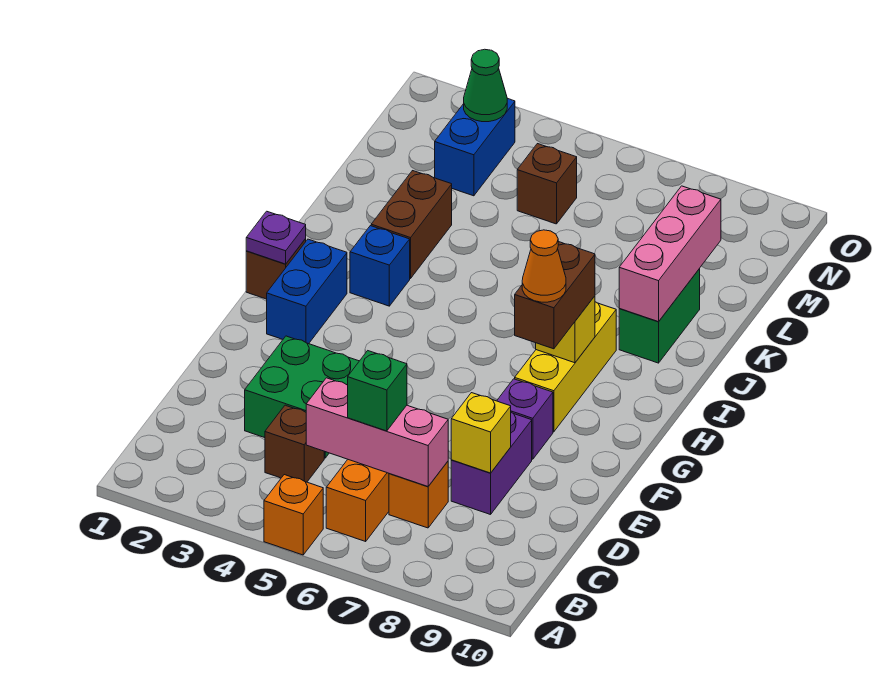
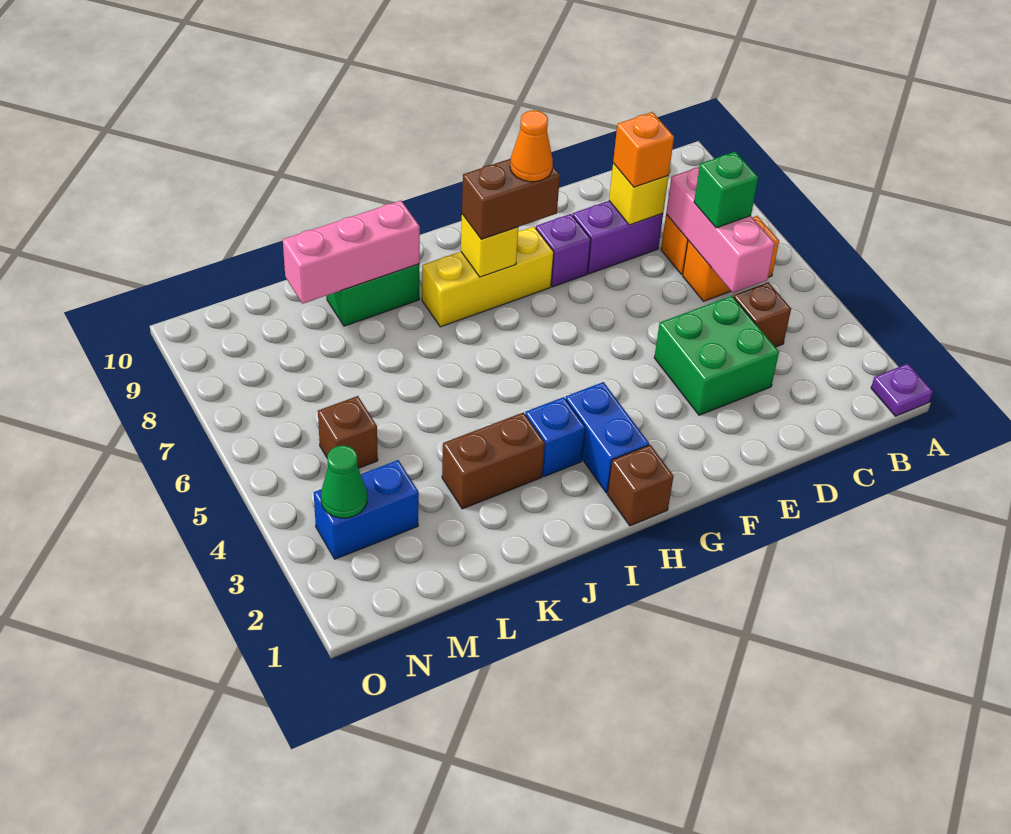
orange 1x1 brick [264,475,323,555] -> orange 1x1 brick moved to [613,112,674,187]
blue 1x2 brick [267,239,347,344] -> blue 1x2 brick turned to [566,382,649,493]
purple 1x1 plate [246,211,306,264] -> purple 1x1 plate moved to [871,364,933,416]

